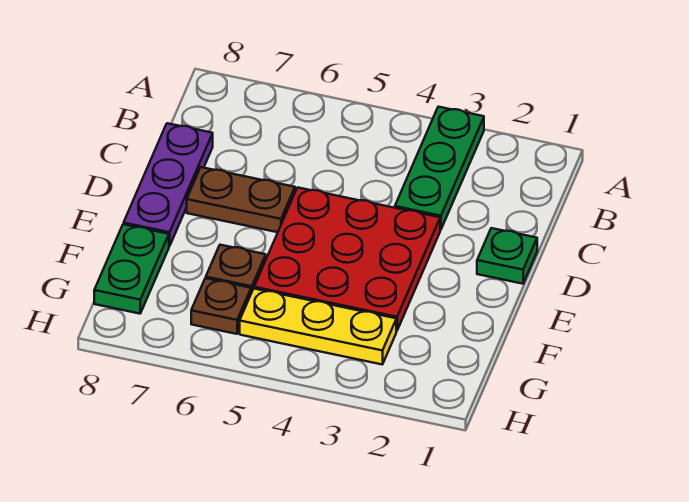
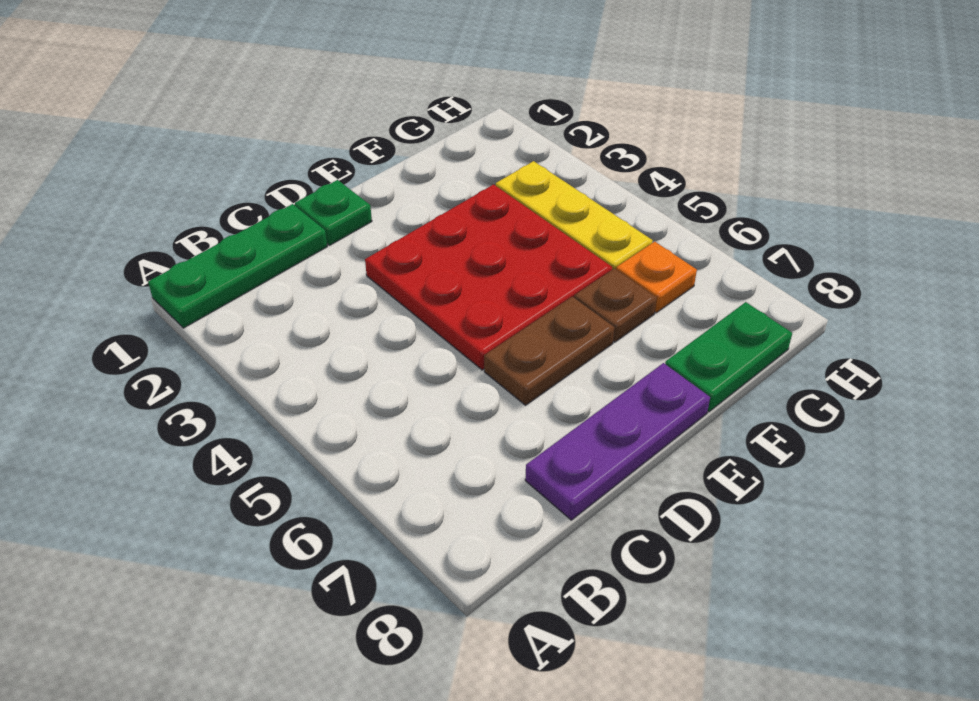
green 1x3 plate [395,107,484,230] -> green 1x3 plate moved to [148,204,327,328]
brown 1x2 plate [187,167,295,232] -> brown 1x2 plate turned to [484,297,614,405]
brown 1x1 plate [191,278,251,334] -> orange 1x1 plate [616,242,697,313]

